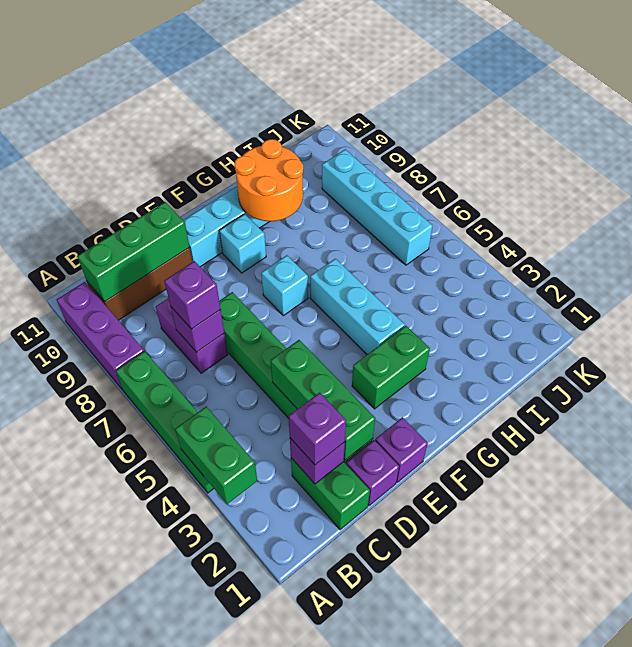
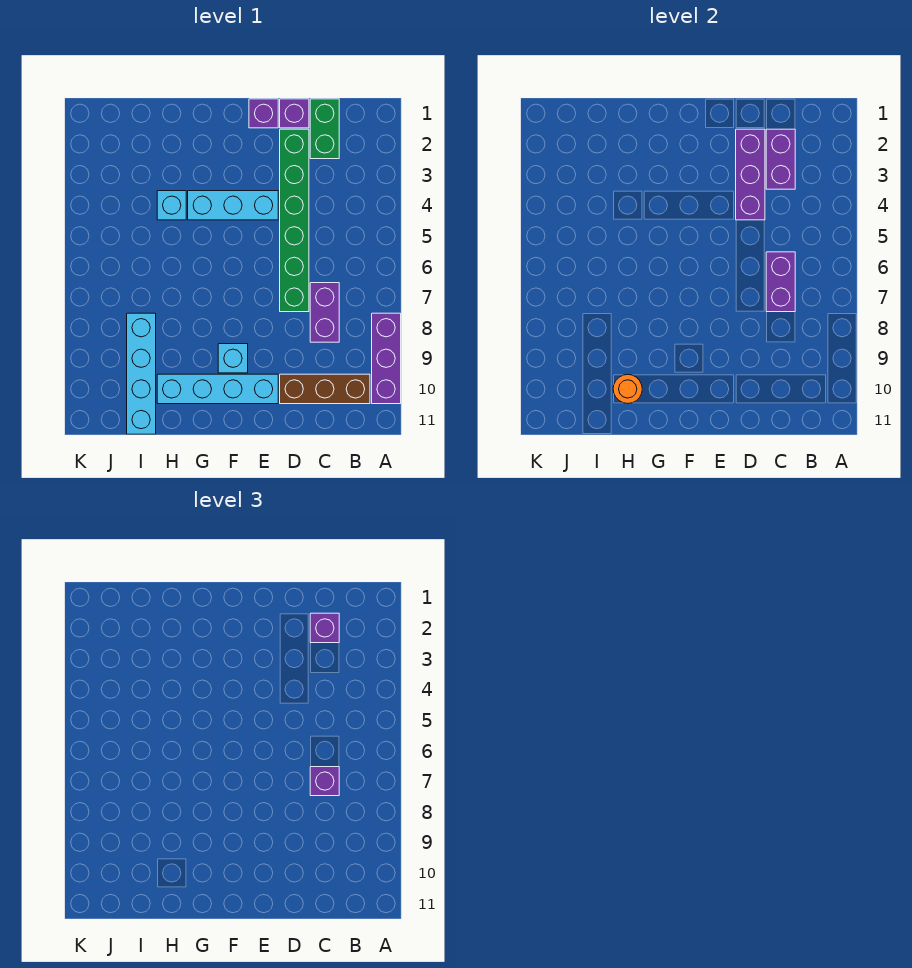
green 1x2 brick [175,407,257,504] -> none
green 1x4 brick [116,351,214,493] -> none
green 1x3 brick [78,202,189,301] -> none
purple 1x1 brick [290,438,345,484] -> purple 1x2 brick [766,129,795,189]
purple 1x1 brick [171,307,224,352] -> purple 1x2 brick [766,252,795,312]
green 1x3 brick [271,340,375,460] -> purple 1x3 brick [736,129,765,220]
green 1x2 brick [352,326,430,409] -> none
cyan 1x1 brick [261,255,308,316] -> cyan 1x1 brick moved to [157,191,186,220]
cyan 1x3 brick [310,259,405,354] -> cyan 1x3 brick turned to [188,191,278,220]
orange 2x2 round brick [235,139,303,221] -> orange 1x1 round brick [613,374,642,404]
cyan 1x4 brick [322,149,433,265] -> cyan 1x4 brick moved to [127,313,156,434]

